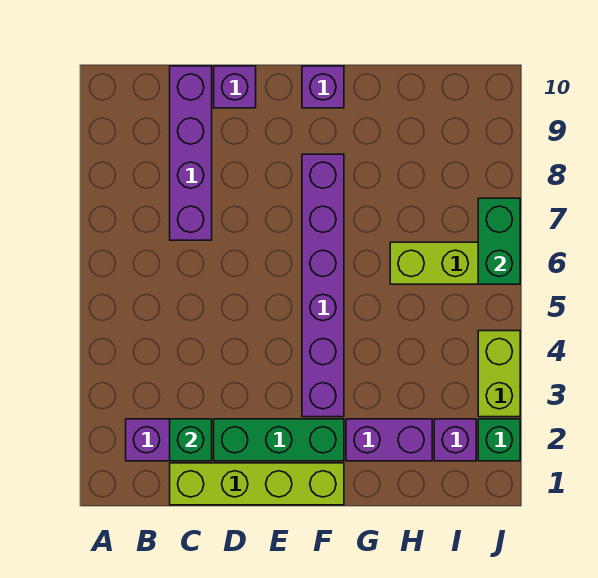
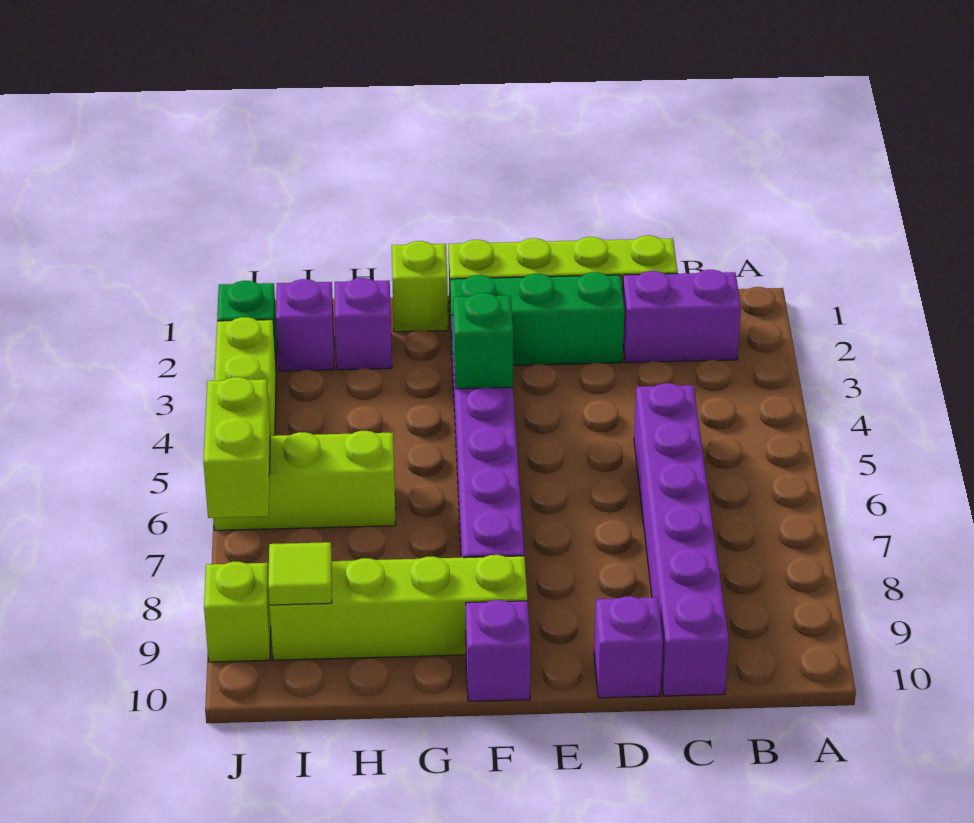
green 1x1 brick [170,419,212,461] -> green 1x1 brick moved to [453,293,513,389]
purple 1x4 brick [170,66,212,240] -> purple 1x6 brick [634,383,729,696]
none -> lime 1x4 brick [270,555,527,660]
none -> lime 1x1 brick [392,241,448,332]
purple 1x2 brick [346,419,432,461] -> purple 1x1 brick [335,278,392,370]
none -> lime 1x1 tile [268,542,332,605]
green 1x2 brick [478,198,520,284] -> lime 1x2 brick [203,377,270,518]
none -> lime 1x1 brick [204,562,271,662]

